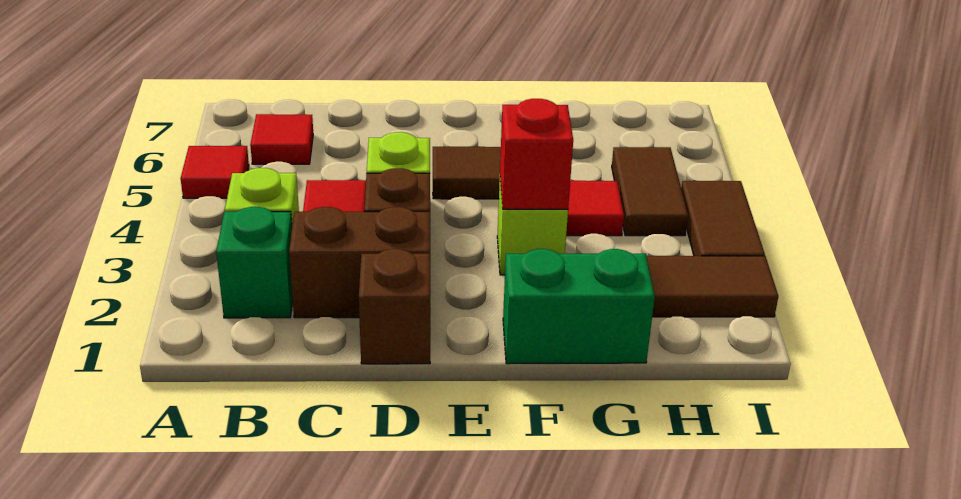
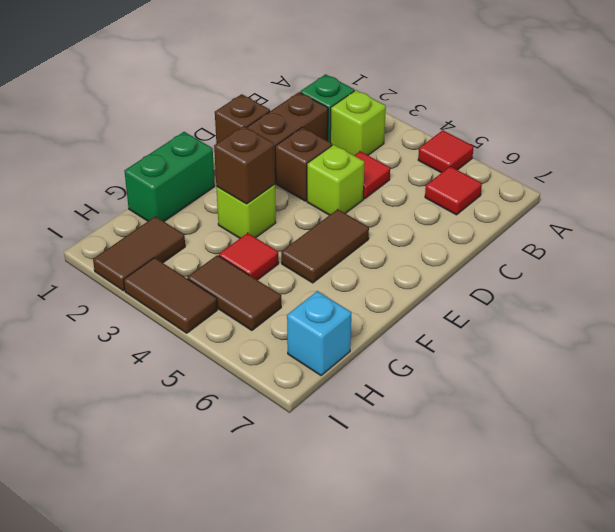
red 1x1 brick [500,99,573,209] -> brown 1x1 brick [214,126,275,204]
none -> cyan 1x1 brick [287,291,351,375]

